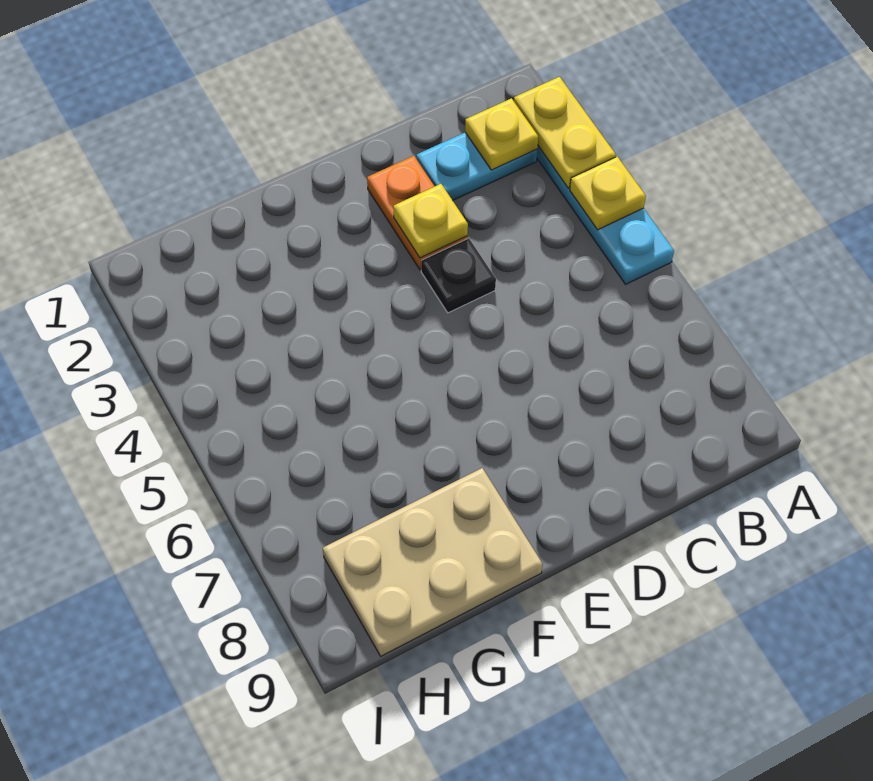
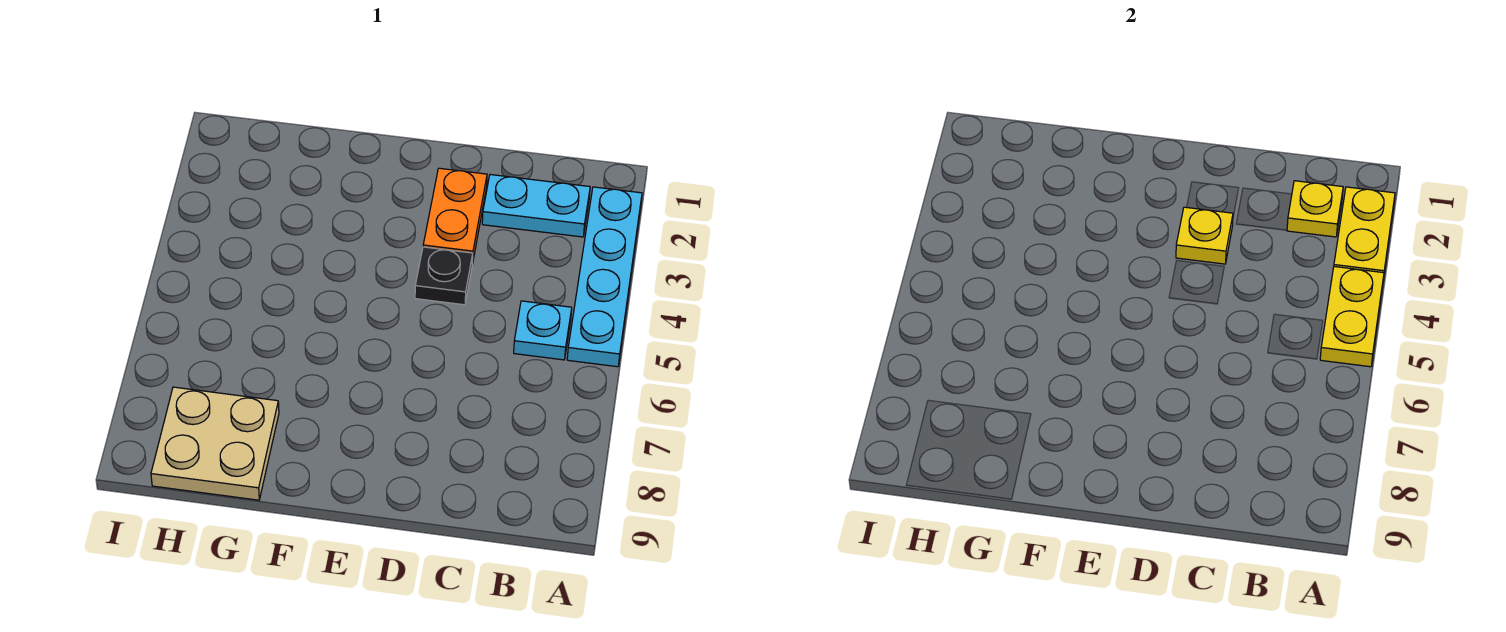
yellow 1x1 plate [570,157,646,230] -> yellow 1x2 plate [1320,267,1384,367]
none -> cyan 1x1 plate [514,301,572,360]
tan 2x3 plate [323,468,543,656] -> tan 2x2 plate [151,387,279,500]

